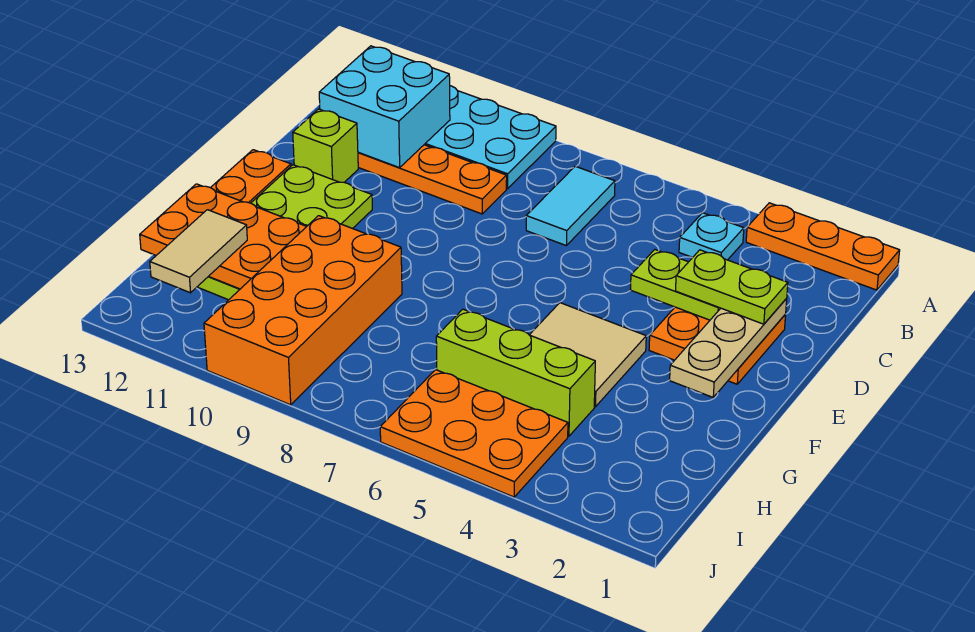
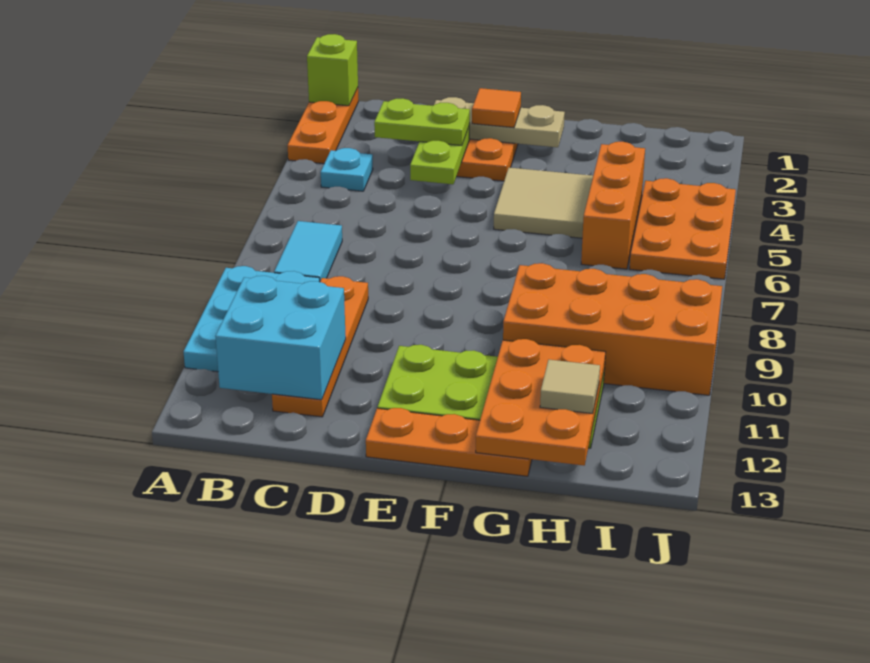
cyan 1x2 tile [526,166,615,245] -> cyan 1x2 tile turned to [274,221,342,281]
lime 1x2 plate [676,250,788,324] -> lime 1x2 plate turned to [374,98,470,145]
lime 1x1 brick [293,109,358,182] -> lime 1x1 brick moved to [307,34,358,106]
none -> orange 1x1 tile [472,88,521,128]
lime 1x3 brick [436,309,595,436] -> orange 1x3 brick [581,142,645,269]
tan 1x2 tile [150,210,247,293] -> tan 1x1 tile [540,360,600,413]

